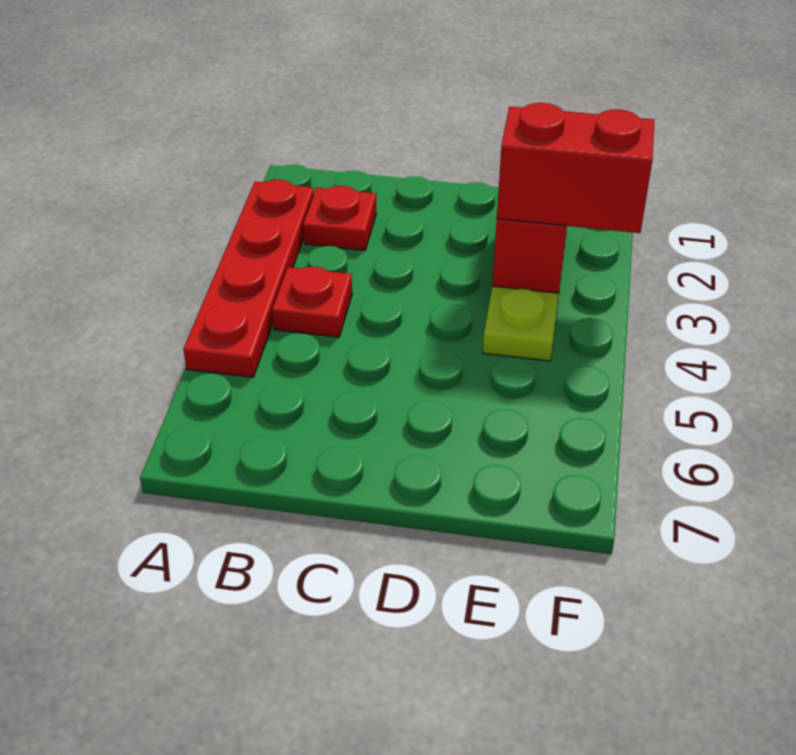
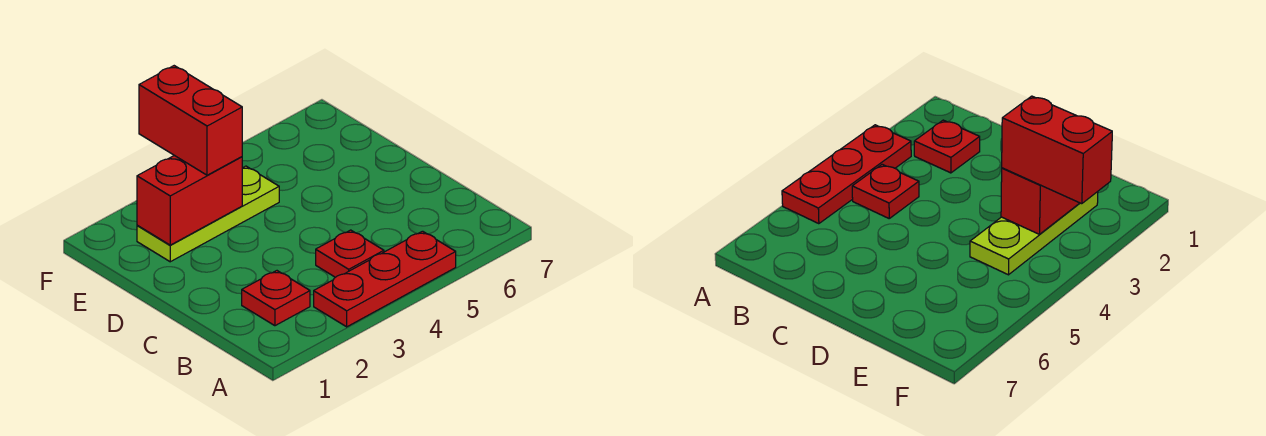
red 1x4 plate [183,180,314,377] -> red 1x3 plate [314,231,456,327]

